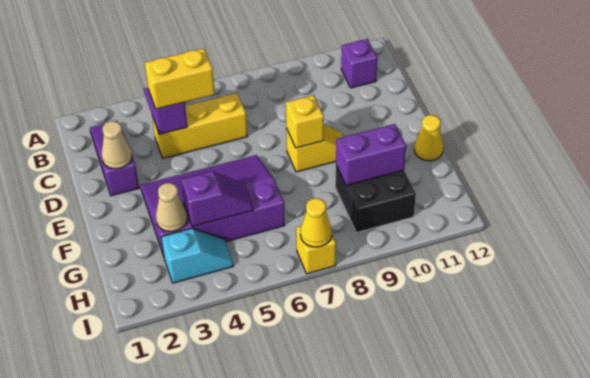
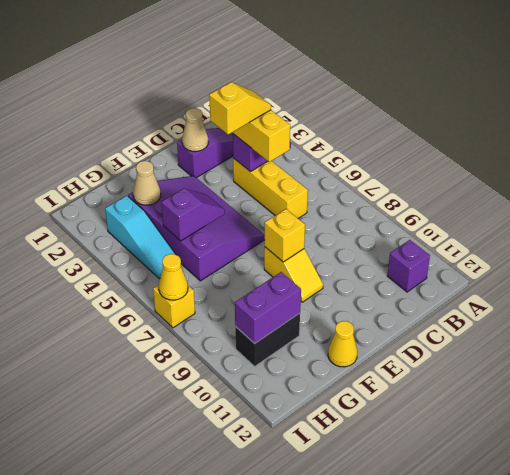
none -> yellow 1x2 slope [209,82,271,135]
purple 1x2 slope [181,171,253,227] -> purple 1x2 slope turned to [162,188,225,241]
black 2x2 brick [335,165,416,233] -> black 1x2 brick [235,313,300,366]
purple 1x2 brick [336,124,406,186] -> purple 1x2 brick turned to [235,272,301,344]
cyan 1x2 slope [161,228,233,283] -> cyan 1x3 slope [105,196,176,279]

